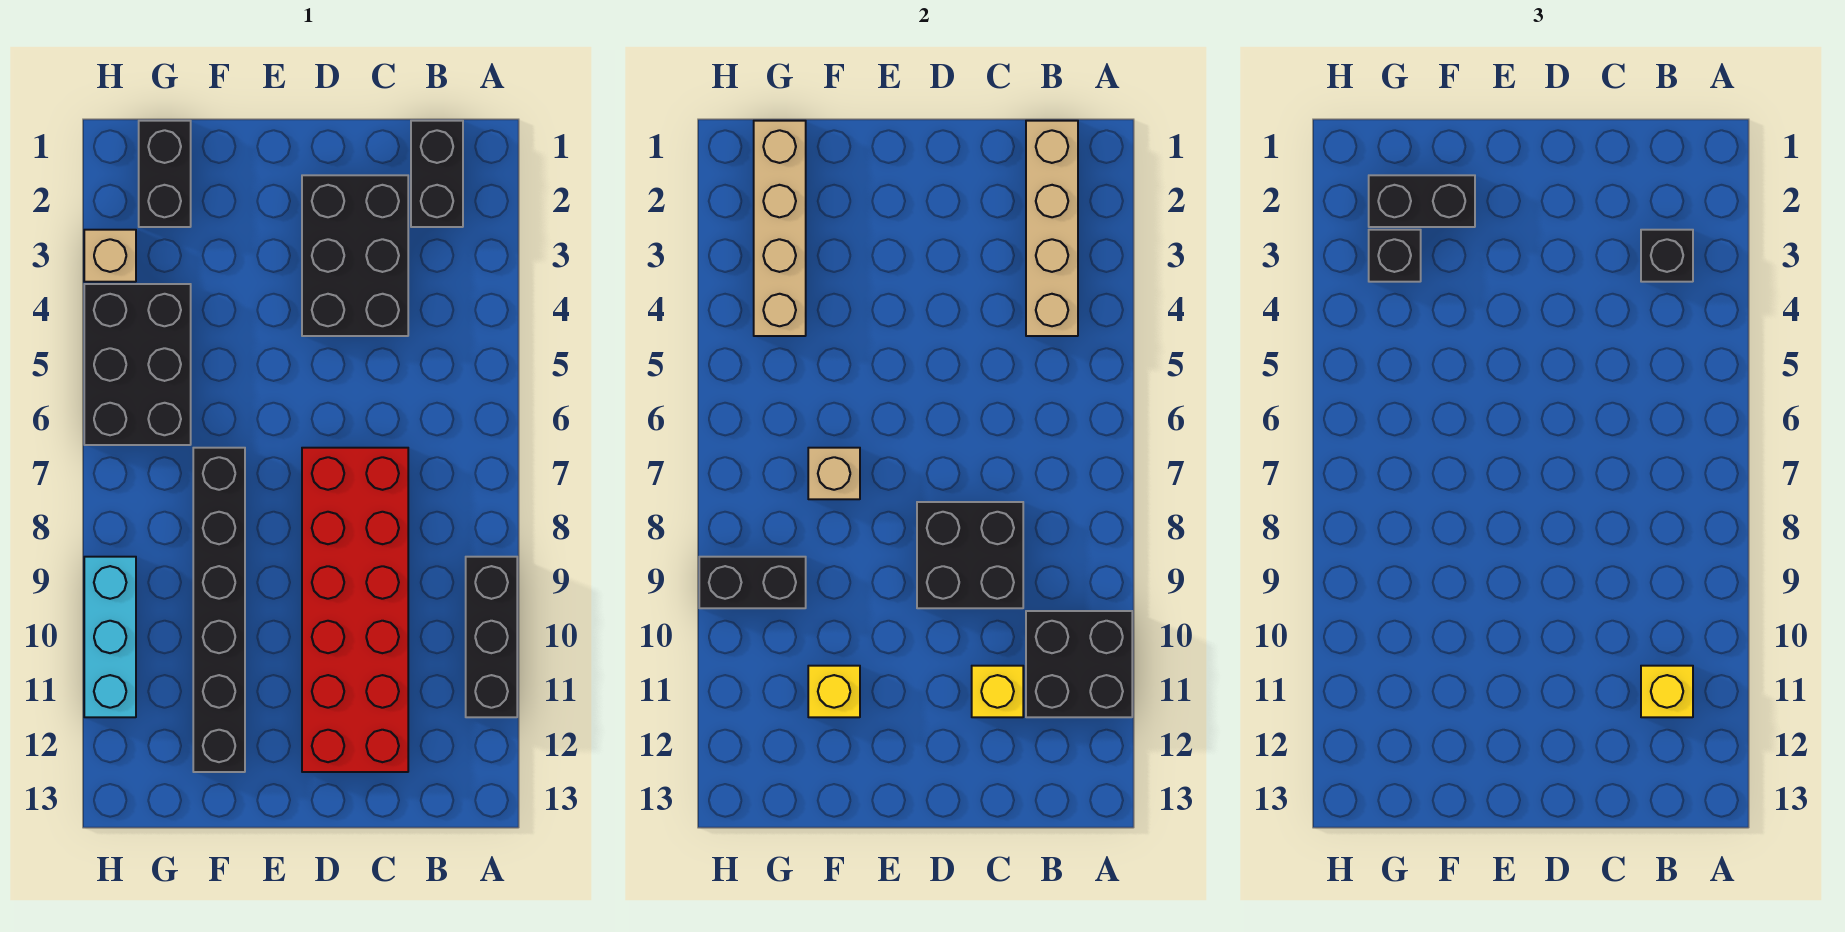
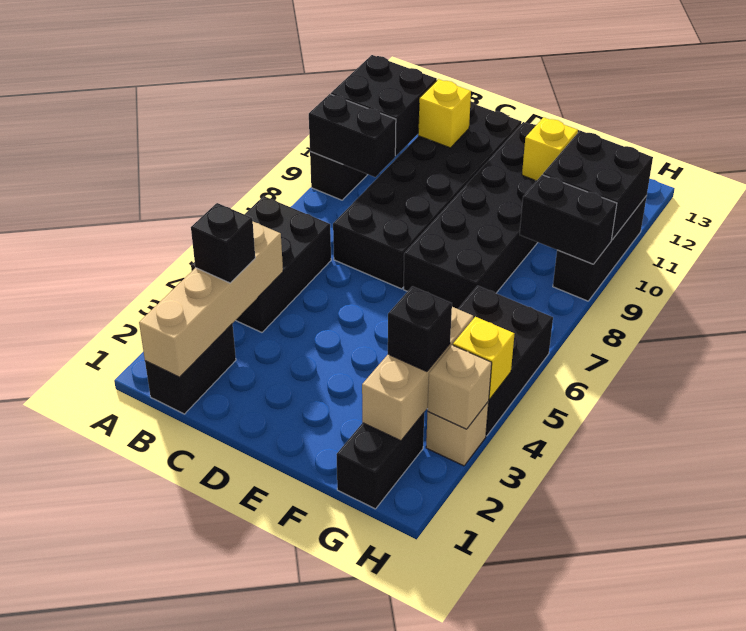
yellow 1x1 brick [1641,666,1693,717] -> yellow 1x1 brick moved to [453,317,514,399]
black 2x3 brick [302,175,408,336] -> black 2x3 brick moved to [191,196,331,332]
red 2x6 brick [302,448,408,772] -> black 2x6 brick [333,102,522,289]
black 2x2 brick [917,502,1023,608] -> black 2x2 brick moved to [543,131,653,240]
black 1x2 brick [1369,175,1475,227] -> black 1x2 brick moved to [309,94,396,177]
black 1x6 brick [193,448,245,772] -> black 2x6 brick [403,122,538,309]
tan 1x1 brick [808,448,860,499] -> tan 1x1 brick moved to [428,345,492,429]
tan 1x4 brick [754,121,806,336] -> tan 1x3 brick [362,307,473,441]
cyan 1x3 brick [84,557,136,717] -> black 1x3 brick [553,196,647,301]

